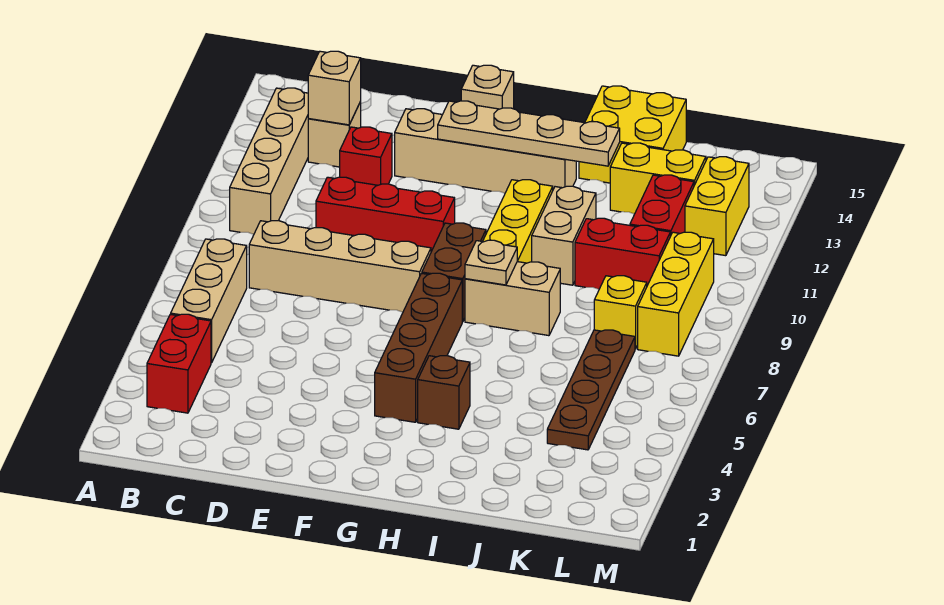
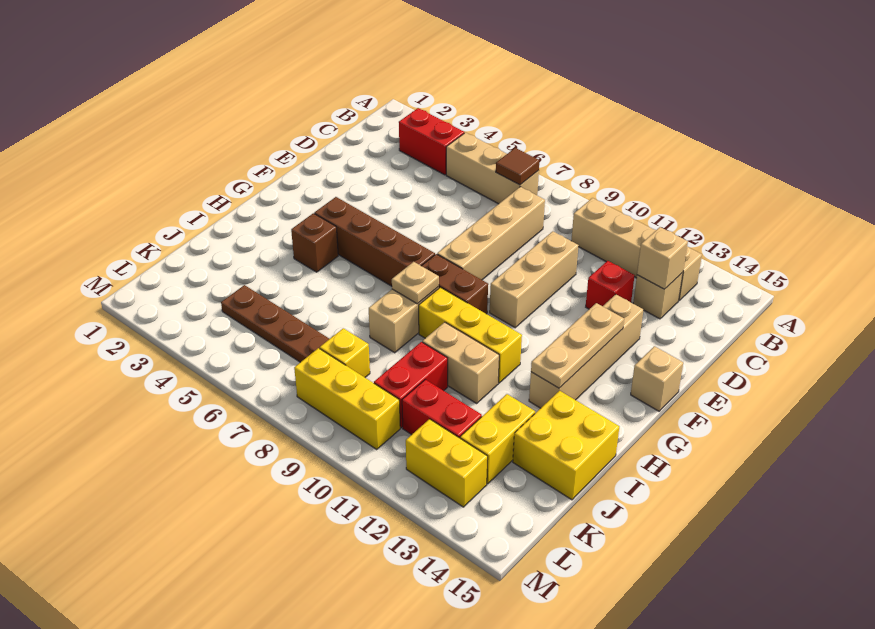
none -> brown 1x1 tile [496,148,539,185]
red 1x3 brick [316,177,455,252] -> tan 1x3 brick [490,231,579,328]
tan 1x4 plate [438,101,620,166] -> tan 1x3 plate [531,303,624,388]

